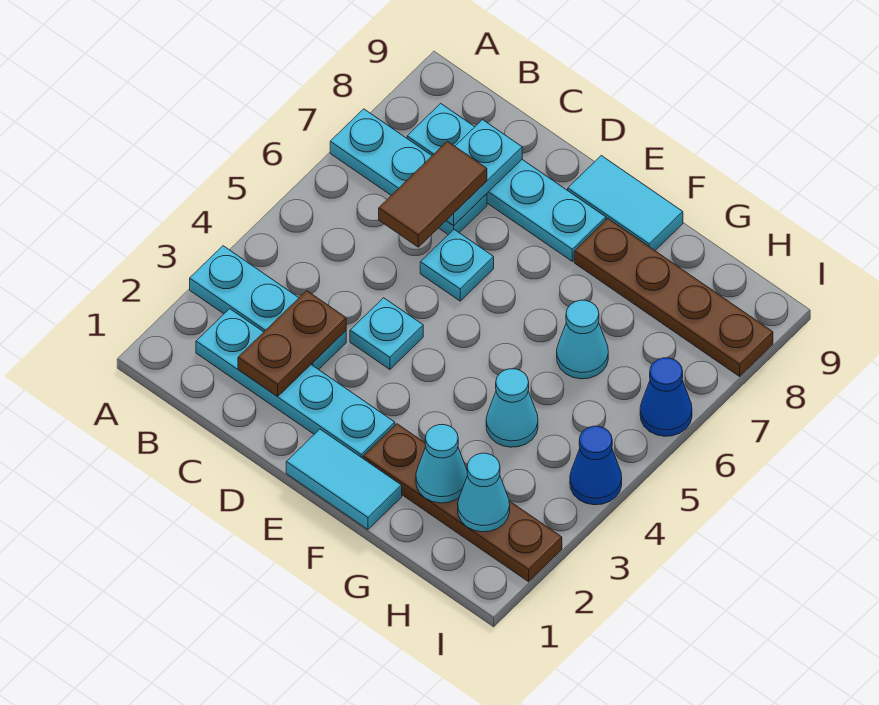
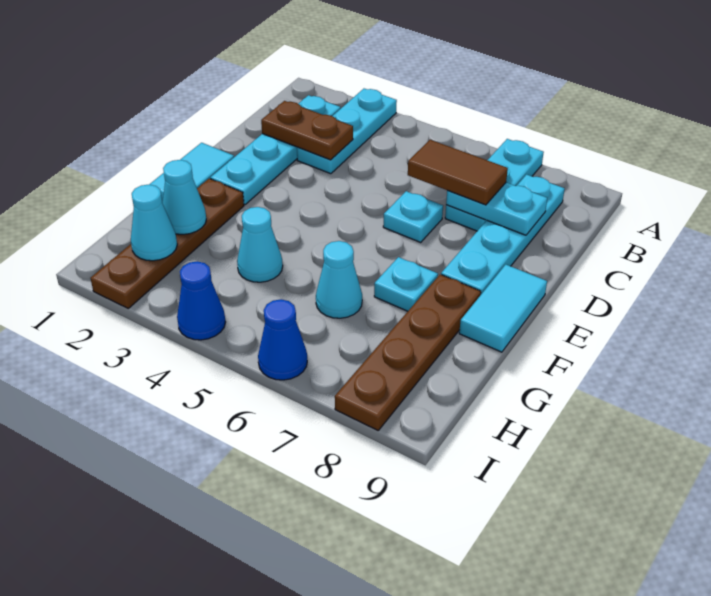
cyan 1x1 plate [350,298,423,369] -> cyan 1x1 plate moved to [374,257,438,311]

